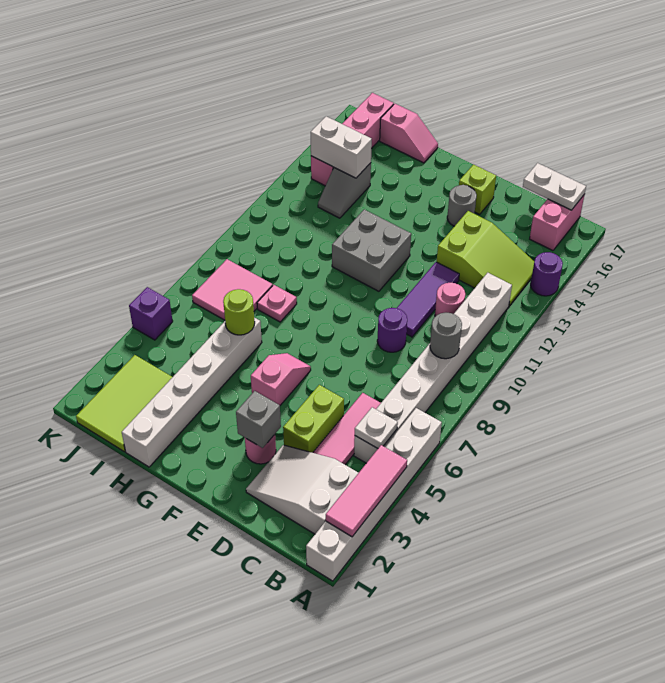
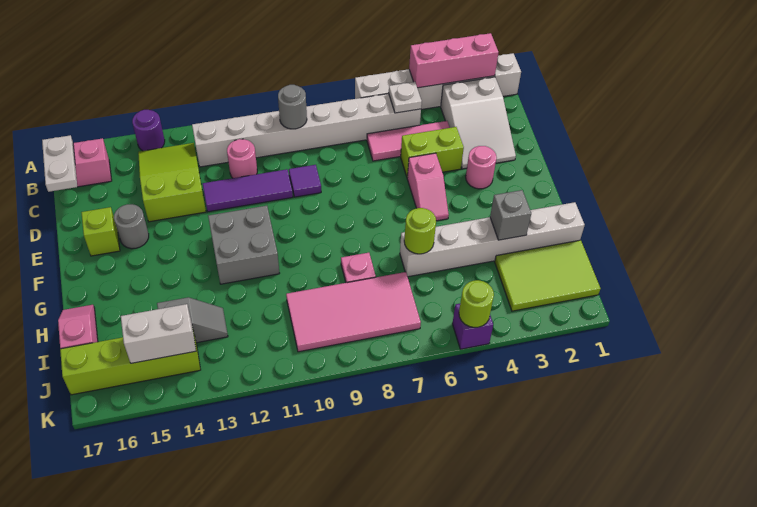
pink 1x3 tile [326,445,407,537] -> pink 1x3 brick [409,33,499,88]
purple 1x1 round brick [377,308,407,352] -> purple 1x1 tile [289,165,321,197]
grey 1x1 brick [236,391,281,448] -> grey 1x1 brick moved to [490,190,531,240]
pink 1x2 slope [251,353,311,405] -> pink 1x2 slope turned to [407,153,449,221]
pink 2x2 tile [192,259,273,320] -> pink 2x4 tile [286,272,421,352]
white 1x2 brick [311,116,372,178] -> white 1x2 brick turned to [121,304,196,363]
pink 1x4 brick [311,93,394,186] -> lime 1x4 brick [60,331,201,395]
none -> lime 1x1 round brick [459,280,494,327]

